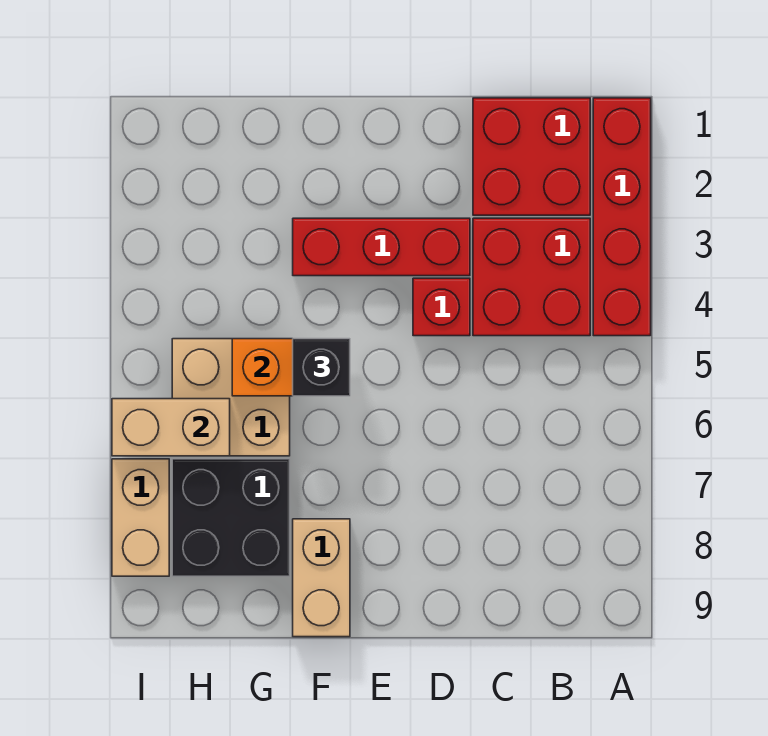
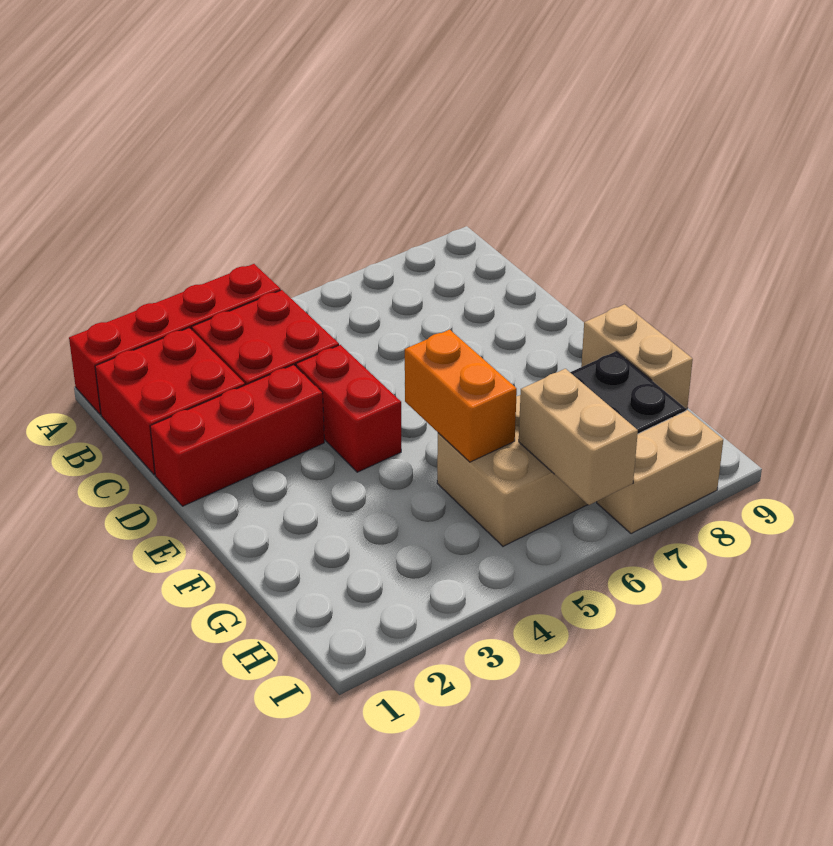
red 1x3 brick [293,218,470,276] -> red 1x3 brick turned to [150,365,324,506]
red 1x1 brick [413,278,470,336] -> red 1x2 brick [296,345,401,472]
black 1x1 brick [293,339,350,396] -> none
tan 1x2 brick [293,519,350,637] -> tan 1x2 brick turned to [581,304,693,409]

